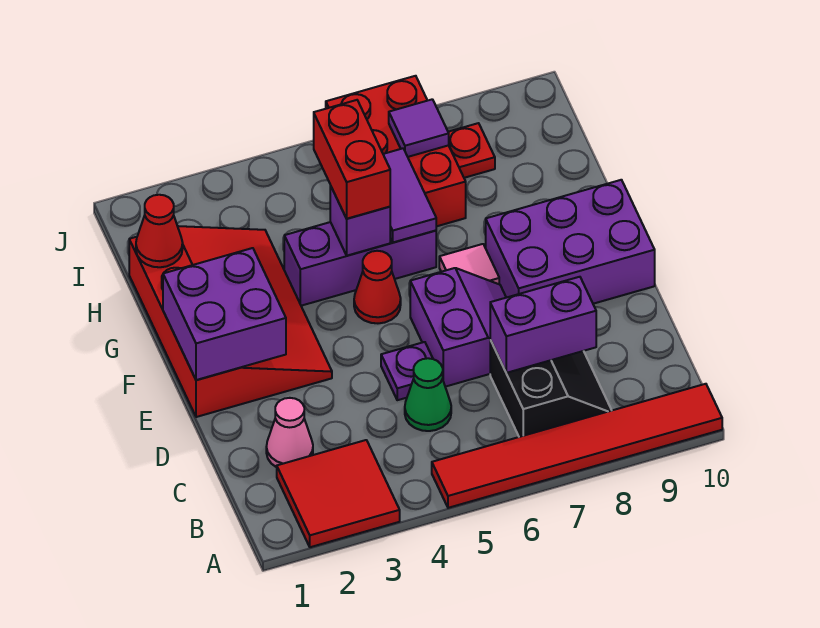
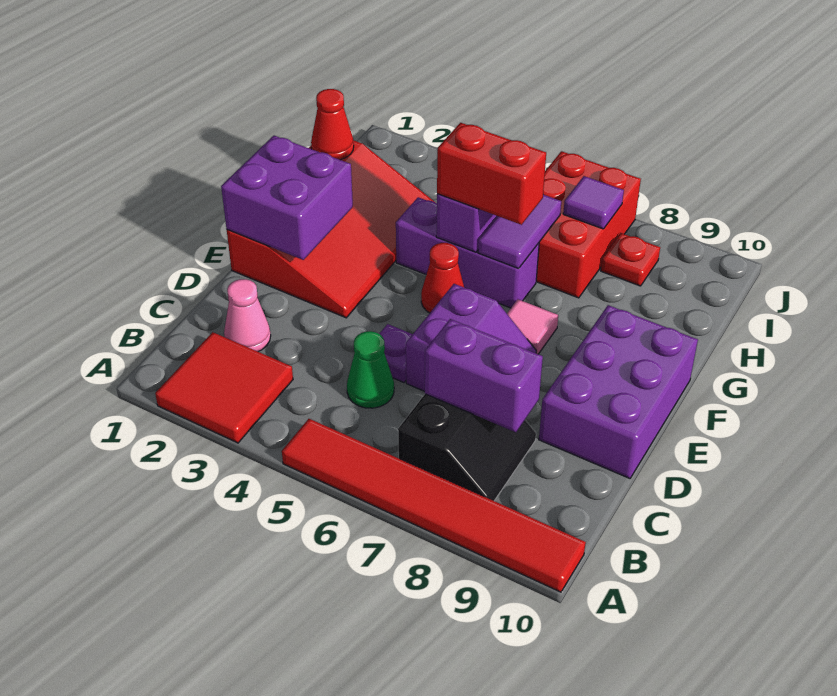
purple 2x3 brick [486,180,655,304] -> purple 2x3 brick turned to [539,305,698,478]
red 1x2 brick [314,100,390,219] -> red 1x2 brick turned to [437,123,546,225]

